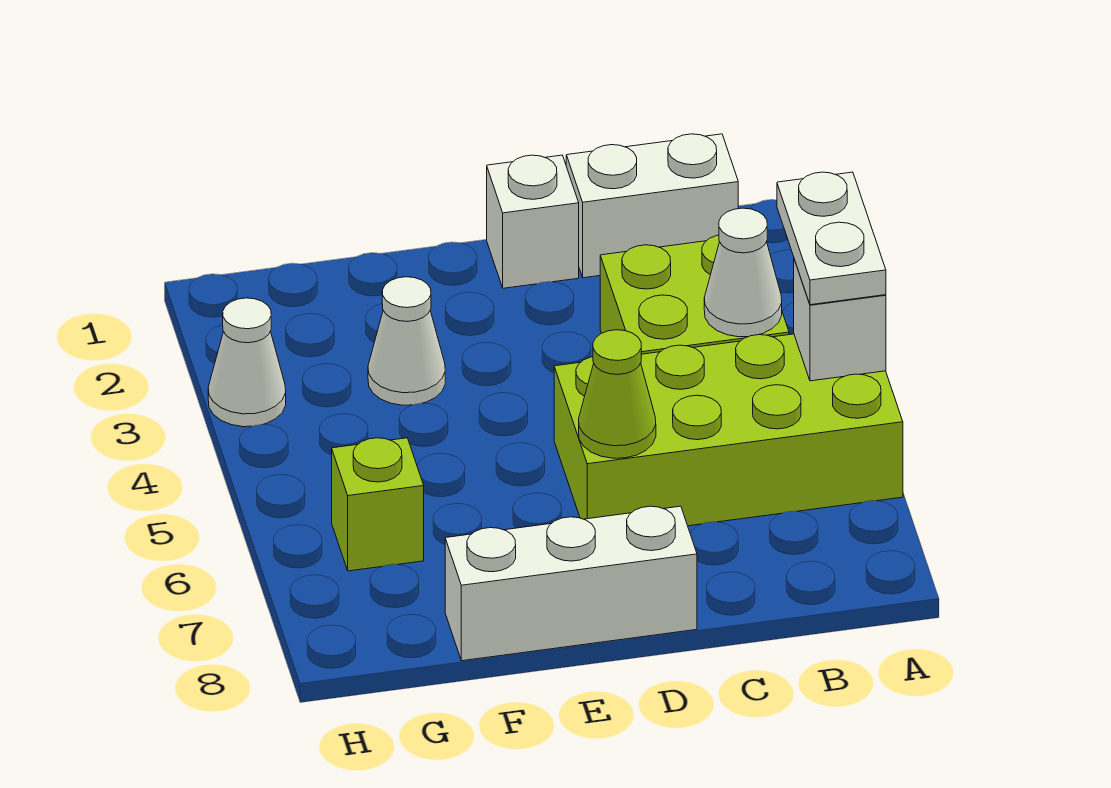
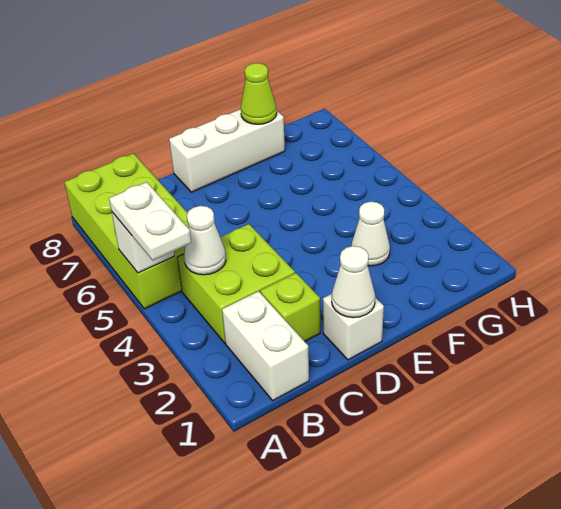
lime 2x4 brick [554,334,903,526] -> lime 2x4 brick turned to [64,153,188,309]
white 1x2 brick [566,134,738,278] -> white 1x2 brick turned to [222,291,309,401]
lime 1x1 cone [579,330,656,458] -> lime 1x1 cone moved to [241,63,277,124]
lime 1x1 brick [332,438,424,571] -> lime 1x1 brick moved to [261,273,320,341]
white 1x1 cone [208,298,286,427] -> white 1x1 cone moved to [332,246,375,318]

